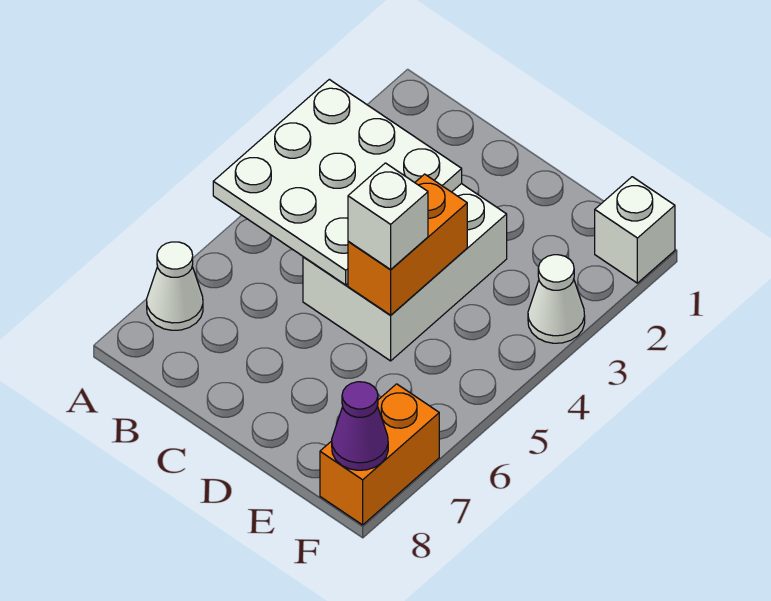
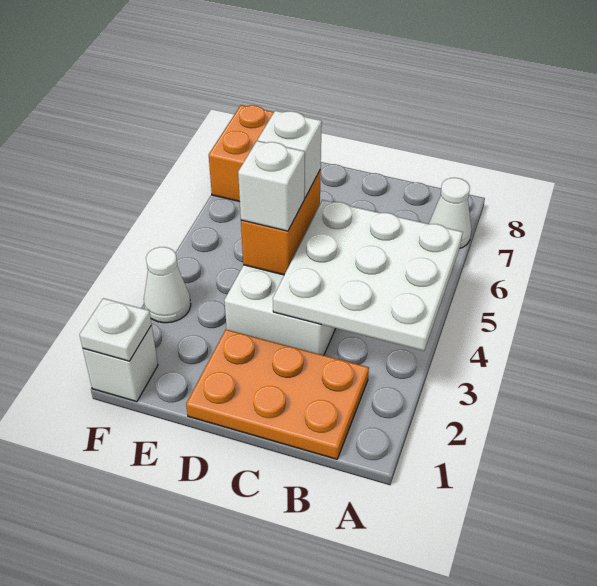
none -> orange 2x3 plate [186,329,369,459]
none -> white 1x1 brick [238,141,305,231]
none -> white 1x1 plate [79,298,152,361]
purple 1x1 cone [332,382,388,470] -> none

